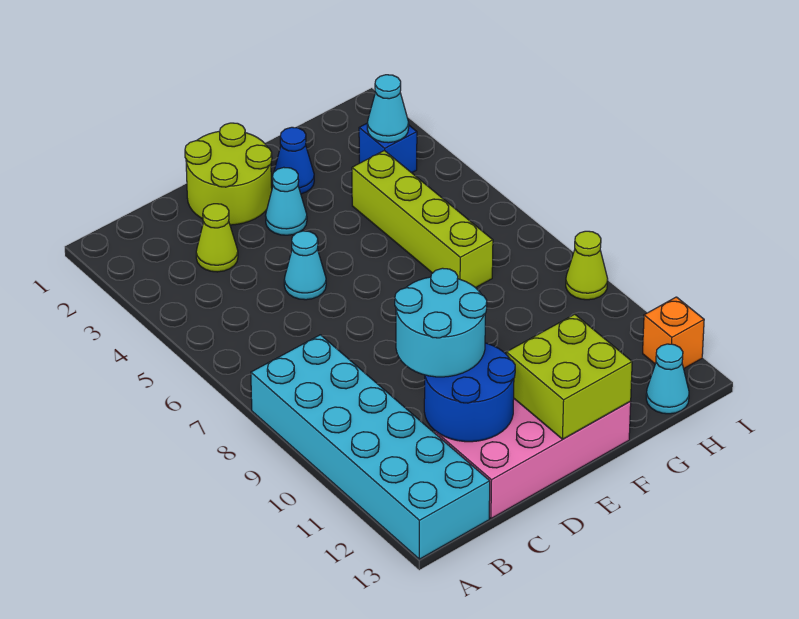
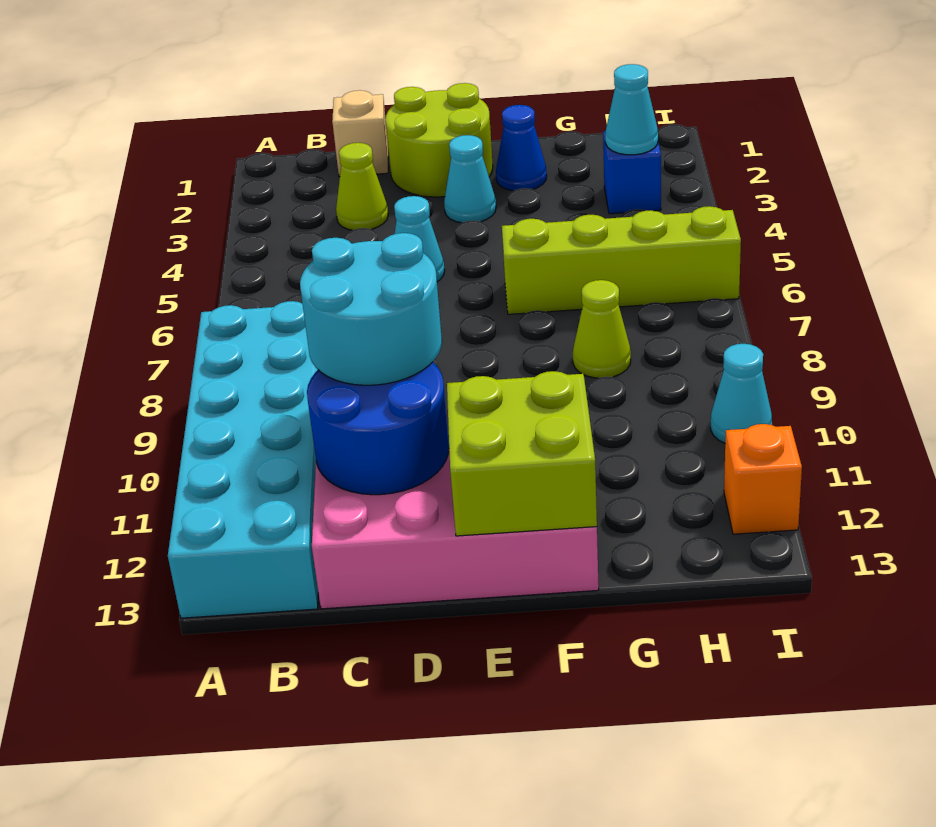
none -> tan 1x1 brick [332,90,388,177]
lime 1x4 brick [352,150,493,288] -> lime 1x4 brick turned to [502,206,741,314]
cyan 1x1 cone [646,344,689,414] -> cyan 1x1 cone moved to [711,344,772,443]
lime 1x1 cone [566,231,608,300] -> lime 1x1 cone moved to [573,280,631,378]

